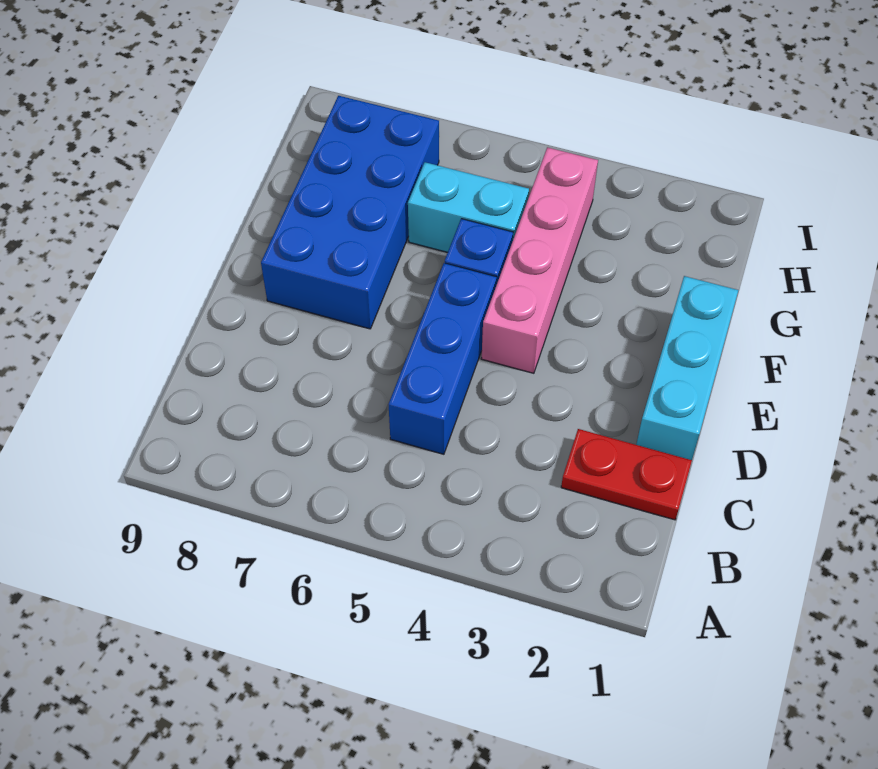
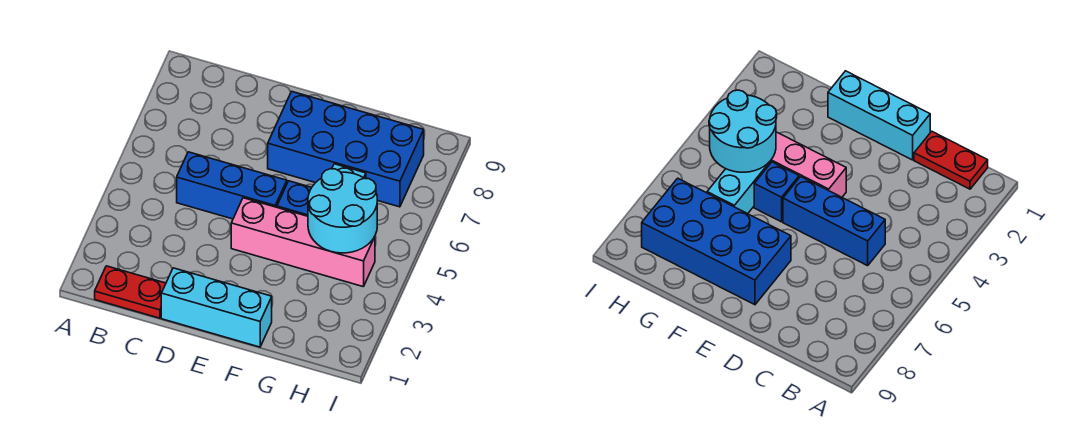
red 1x2 plate [561,429,692,520] -> red 1x2 plate turned to [95,266,166,318]
none -> cyan 2x2 round brick [308,169,377,253]

